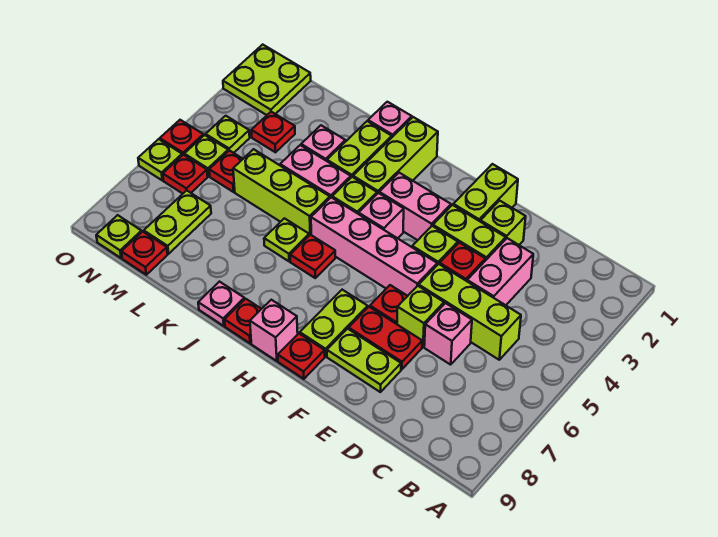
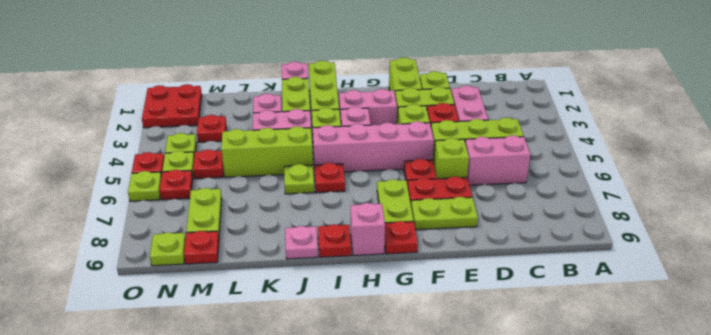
pink 1x1 brick [424,303,472,365] -> pink 1x2 brick [465,135,530,185]
lime 2x2 plate [223,45,311,115] -> red 2x2 plate [142,84,202,128]

